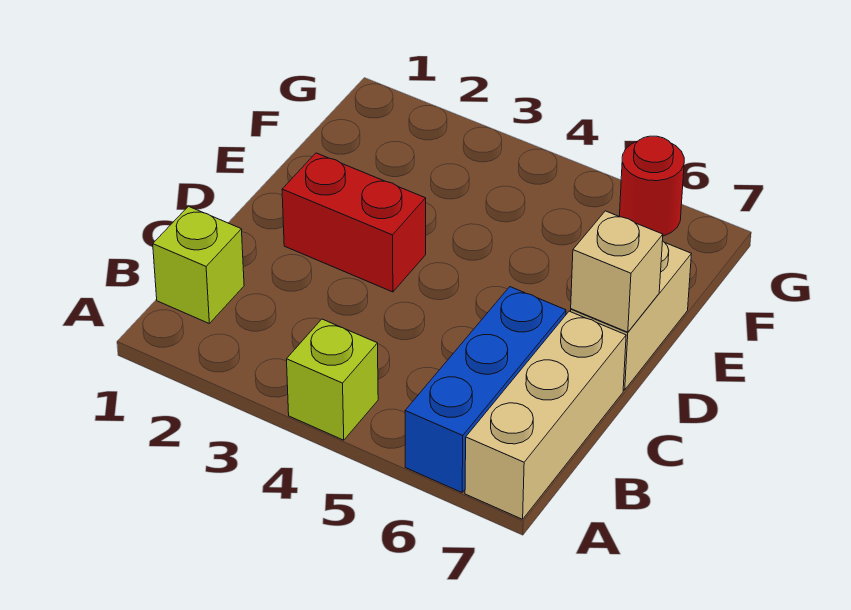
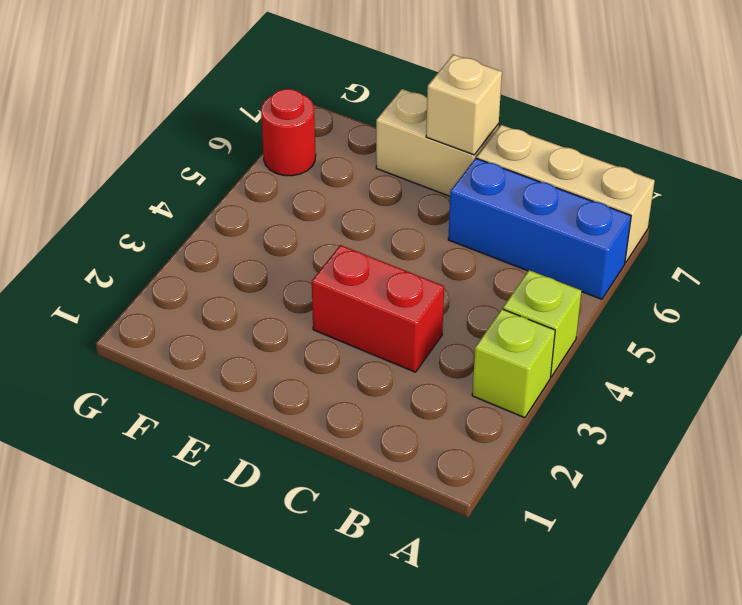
lime 1x1 brick [153,206,244,323] -> lime 1x1 brick moved to [472,309,555,418]
red 1x2 brick [282,153,426,292] -> red 1x2 brick turned to [312,245,444,372]

